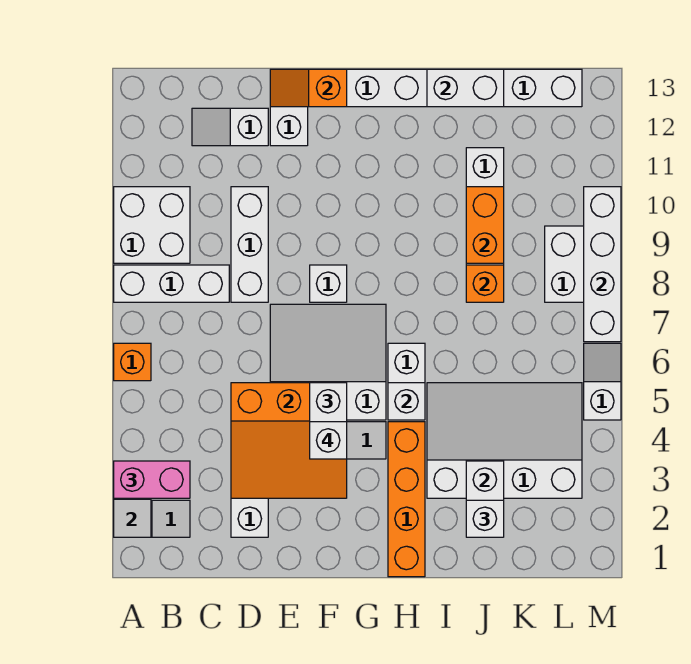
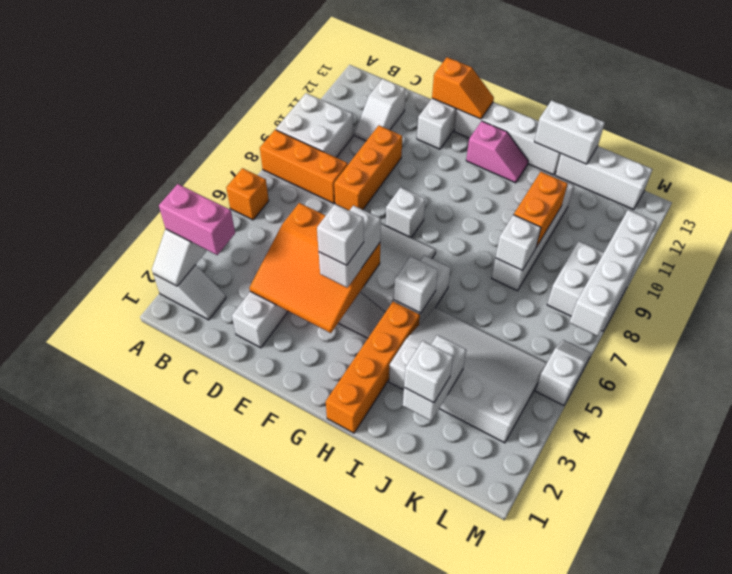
white 1x3 brick [114,265,229,302] -> orange 1x3 brick [260,130,348,203]
white 1x2 slope [192,108,268,146] -> white 1x2 slope turned to [355,79,406,141]
white 1x3 brick [231,187,268,302] -> orange 1x3 brick [334,125,402,210]
orange 1x2 slope [270,69,347,107] -> orange 1x2 slope turned to [432,57,494,119]
none -> pink 1x2 slope [466,121,528,183]
orange 1x1 brick [466,265,504,302] -> white 1x1 brick [495,215,541,271]

